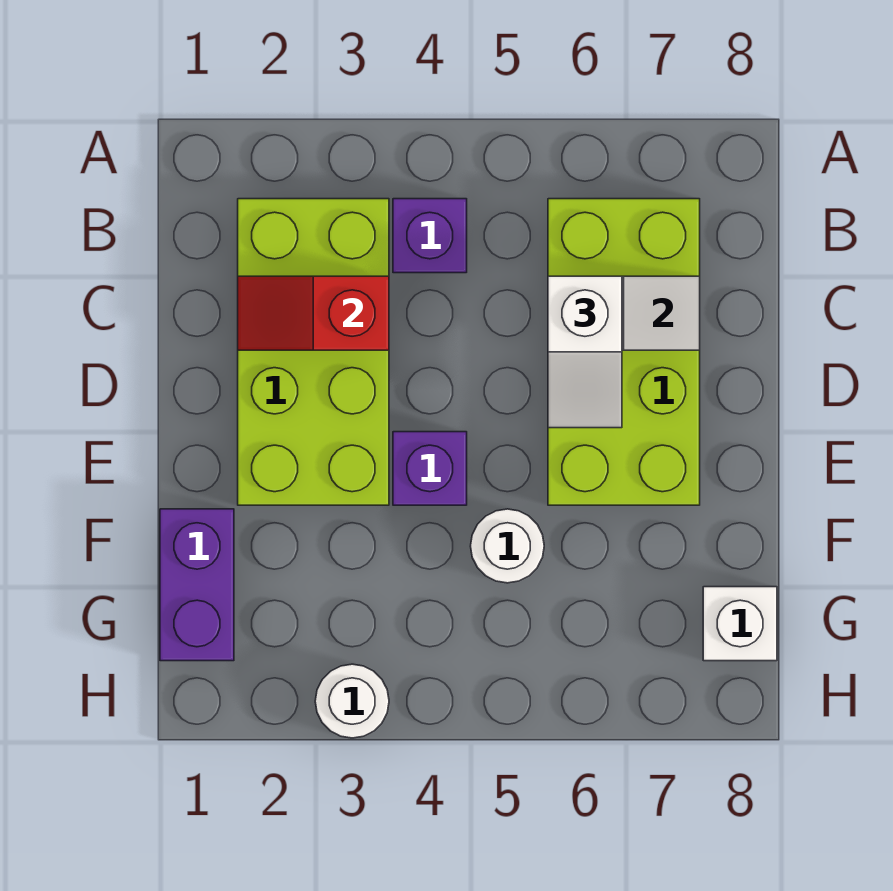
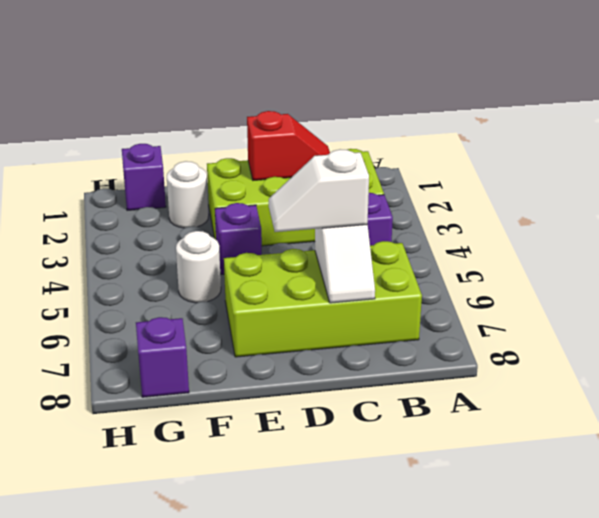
red 1x2 slope [238,276,389,350] -> red 1x2 slope turned to [247,111,330,180]
purple 1x2 brick [160,509,234,661] -> purple 1x1 brick [122,144,166,210]
white 1x1 brick [703,587,777,661] -> purple 1x1 brick [136,317,189,397]
white 1x1 round brick [315,664,389,738] -> white 1x1 round brick moved to [167,161,209,228]

